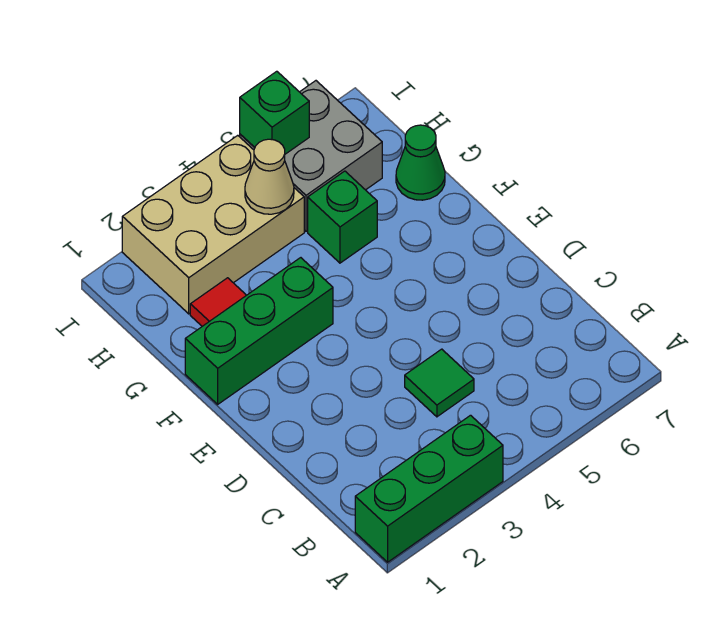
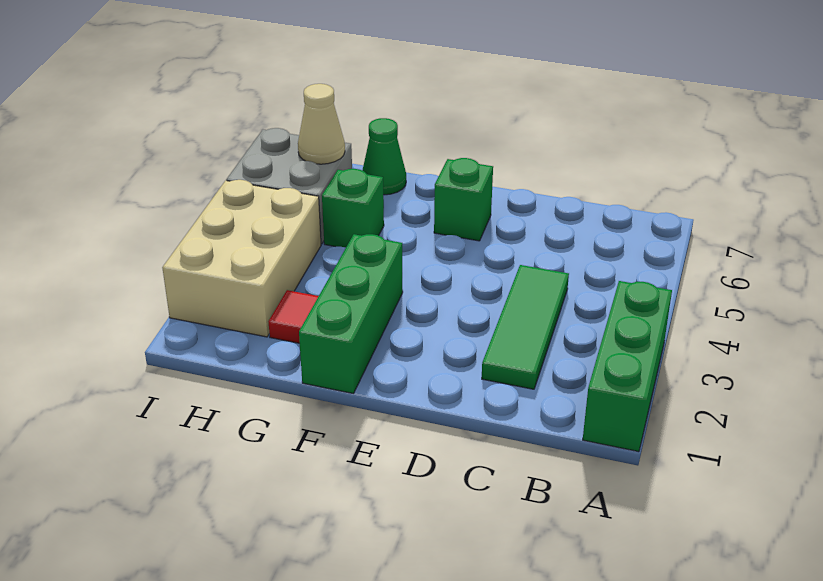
green 1x1 tile [405,349,474,417] -> green 1x3 tile [482,265,569,389]
tan 1x1 cone [245,139,294,214] -> tan 1x1 cone moved to [298,84,345,164]
green 1x1 brick [240,71,309,154] -> green 1x1 brick moved to [434,158,493,241]

